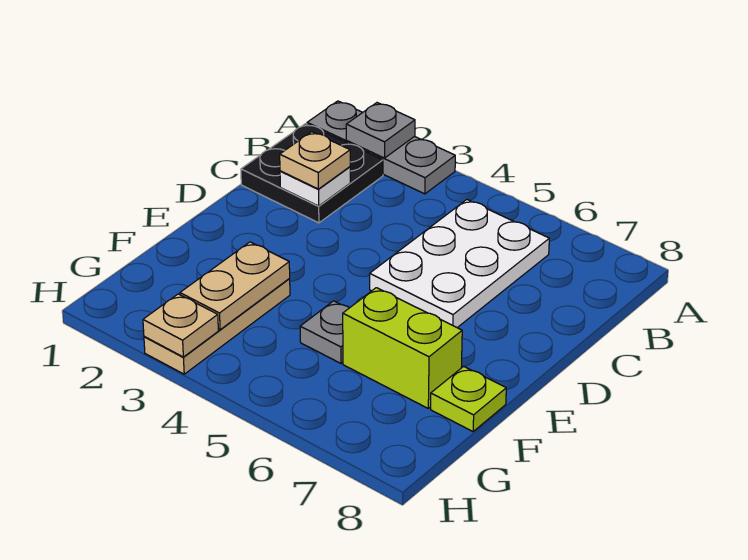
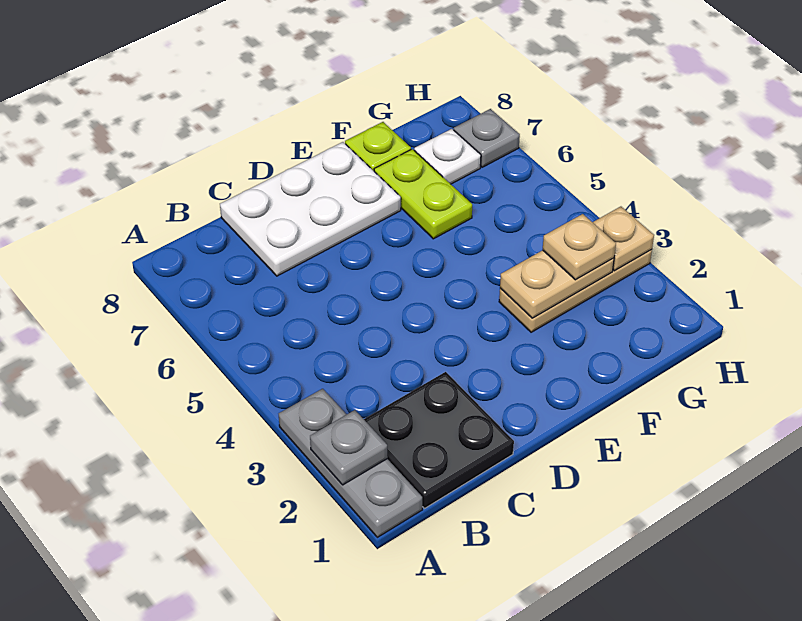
white 2x3 plate [370,200,549,328] -> white 2x3 plate moved to [220,142,401,276]
white 1x1 plate [280,167,350,206] -> white 1x1 plate moved to [414,129,481,184]
tan 1x1 plate [280,132,350,189] -> tan 1x1 plate moved to [543,214,616,280]
grey 1x1 plate [300,301,349,363] -> grey 1x1 plate moved to [454,109,520,167]
lime 1x2 brick [343,288,462,408] -> lime 1x2 plate [374,149,472,239]

